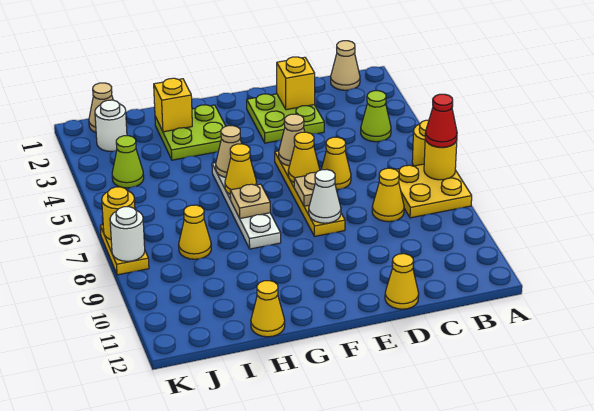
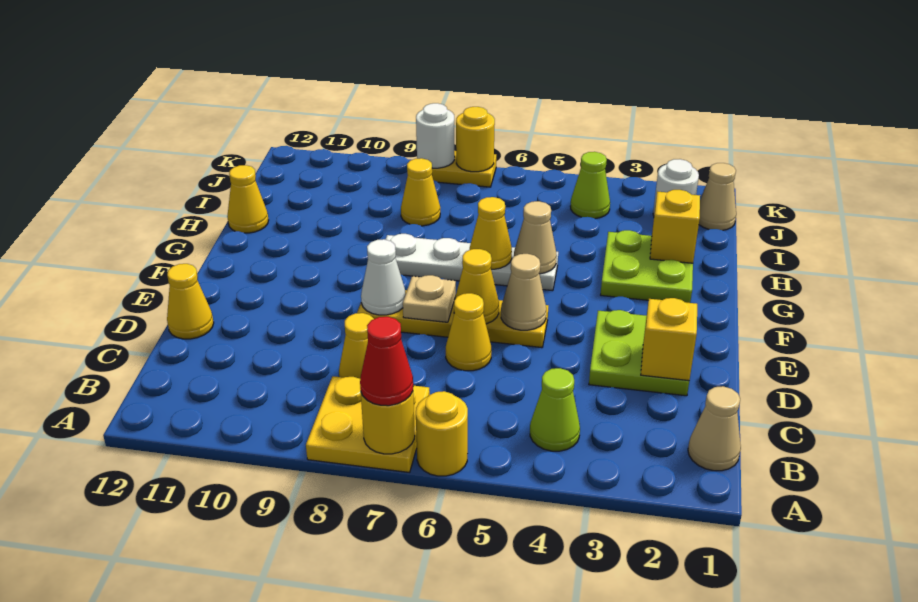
tan 1x1 plate [230,184,270,219] -> none

